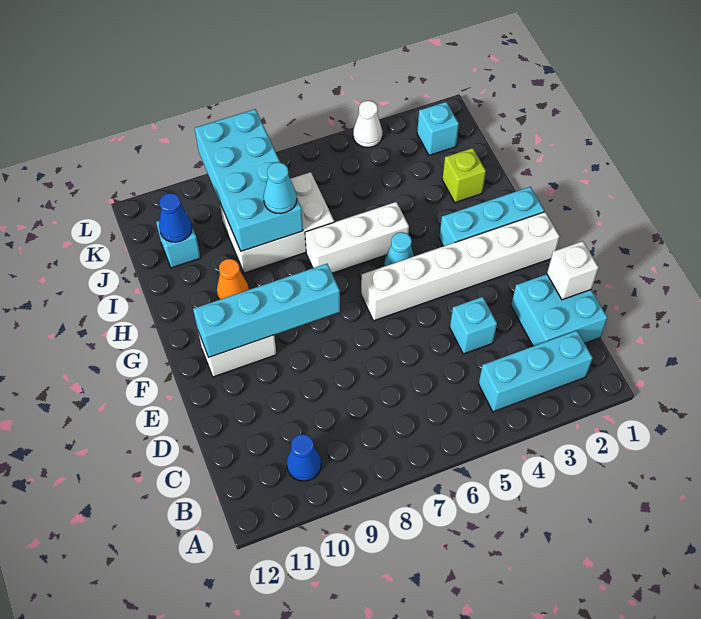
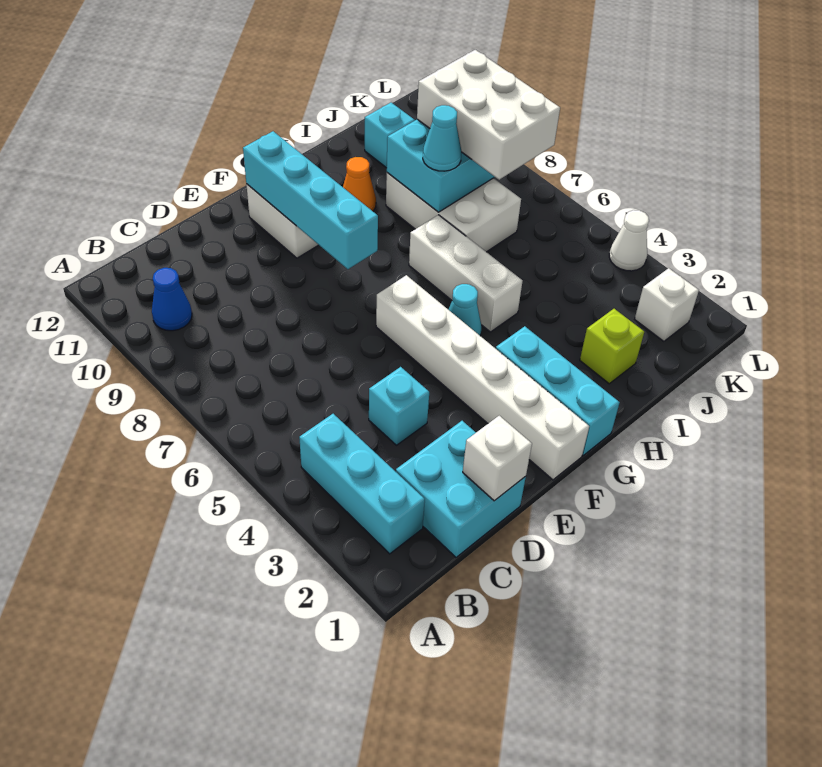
none -> white 2x3 brick [417,50,560,180]
blue 1x1 cone [159,193,192,242] -> none
cyan 1x1 brick [417,102,459,155] -> white 1x1 brick [635,268,699,341]

